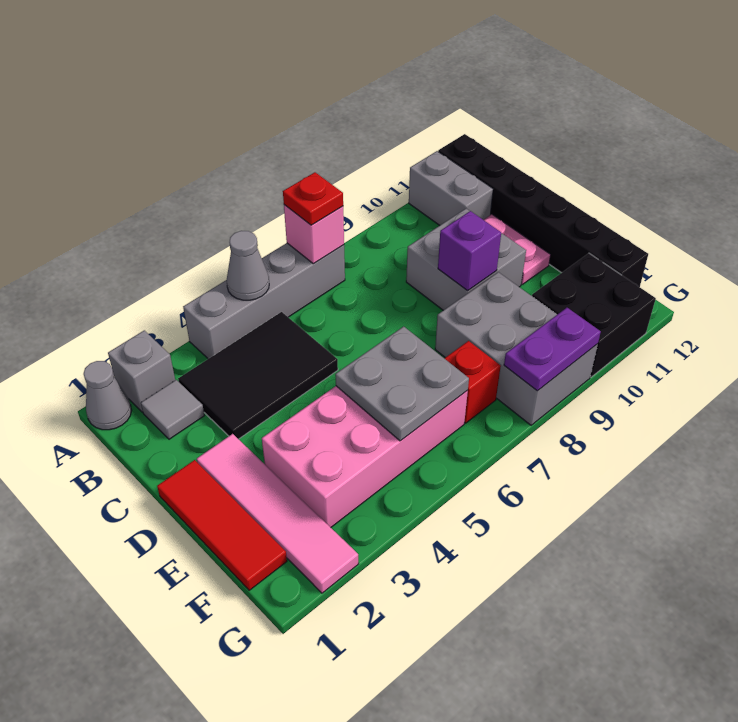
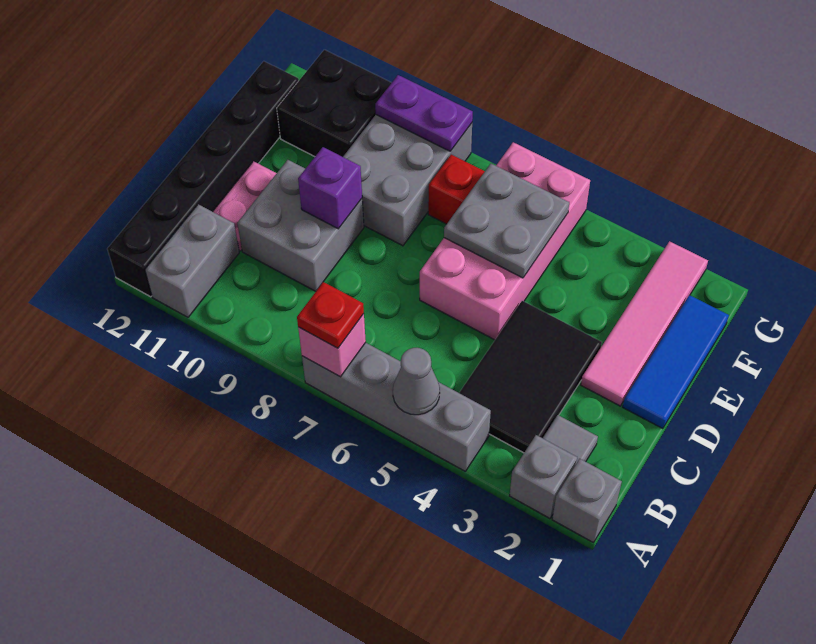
grey 1x1 cone [84,361,132,430] -> grey 1x1 brick [552,459,622,543]
black 2x3 tile [178,312,338,439] -> black 2x3 tile turned to [459,301,602,453]
red 1x3 tile [157,460,287,590] -> blue 1x3 tile [623,295,729,429]
pink 2x4 brick [262,386,468,527] -> pink 2x4 brick turned to [420,142,590,340]

